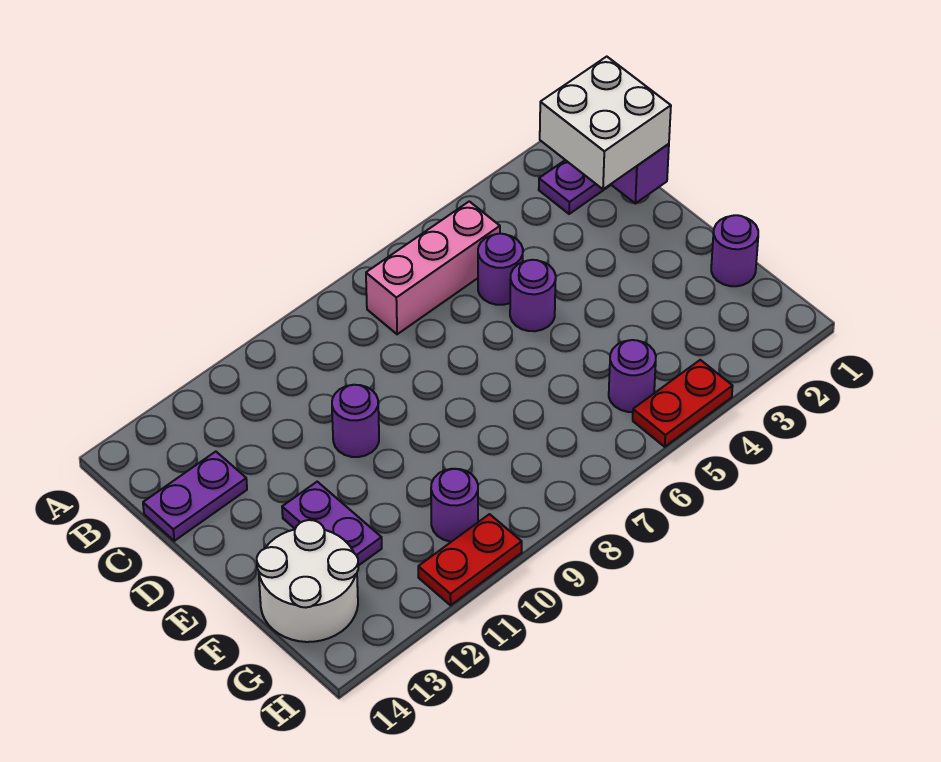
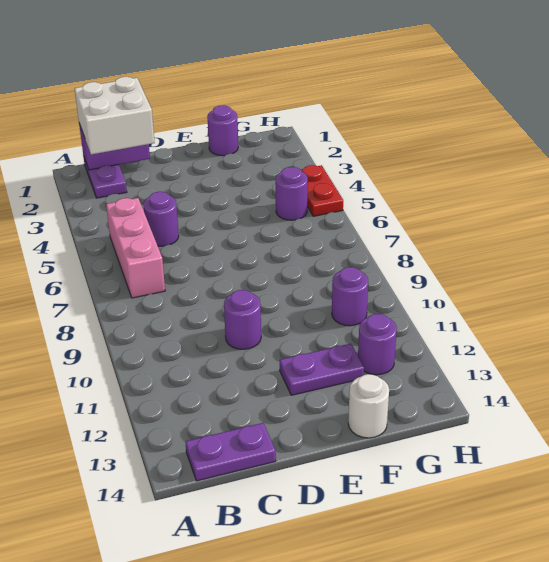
purple 1x2 plate [143,452,247,541] -> purple 1x2 plate turned to [186,423,276,481]
purple 1x1 round brick [510,260,556,331] -> purple 1x1 round brick moved to [358,314,397,375]
white 2x2 round brick [257,520,358,642] -> white 1x1 round brick [348,374,389,438]
red 1x2 plate [418,514,522,605] -> none

